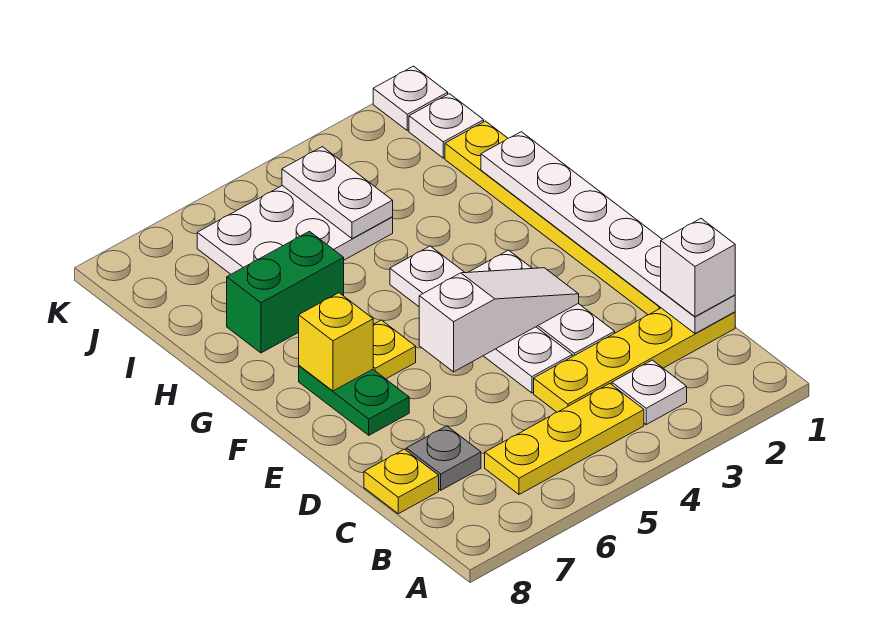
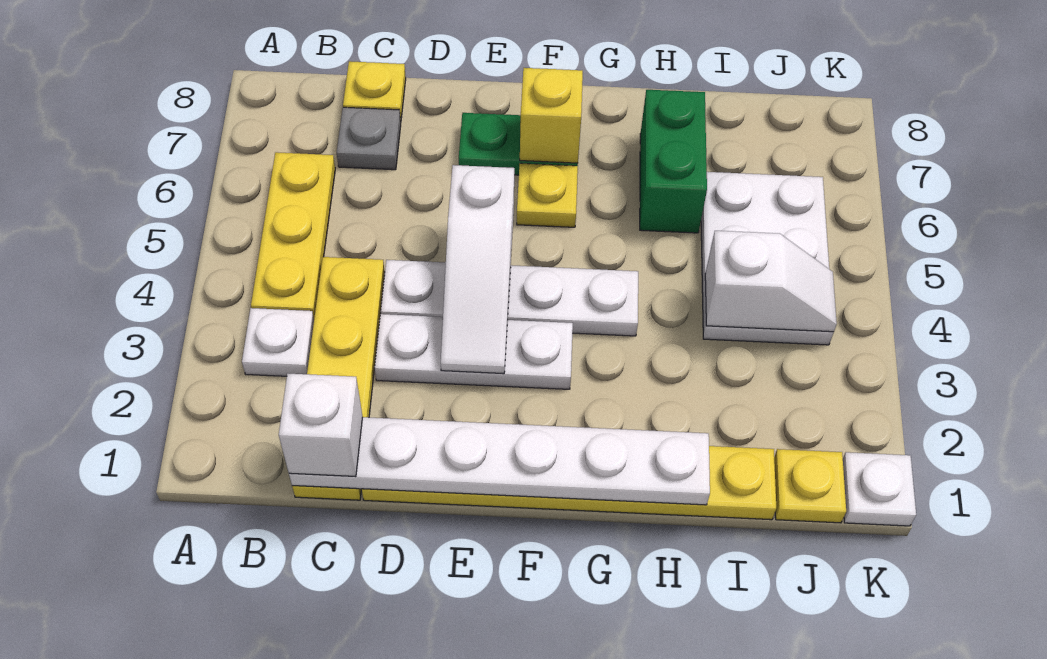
white 1x2 plate [282,147,393,239] -> white 1x2 slope [705,231,837,332]
white 1x1 plate [409,94,484,158] -> yellow 1x1 plate [774,449,846,523]

